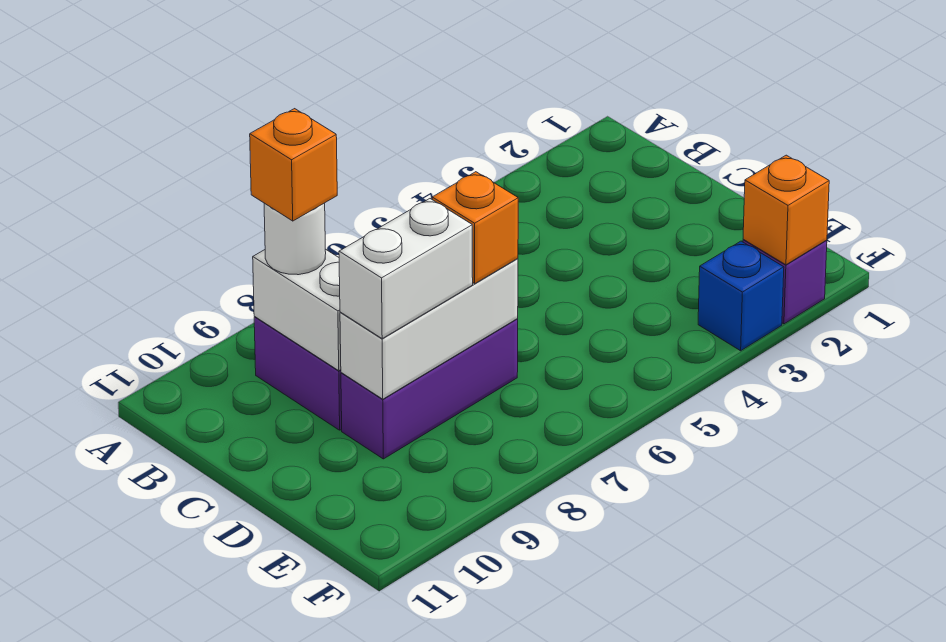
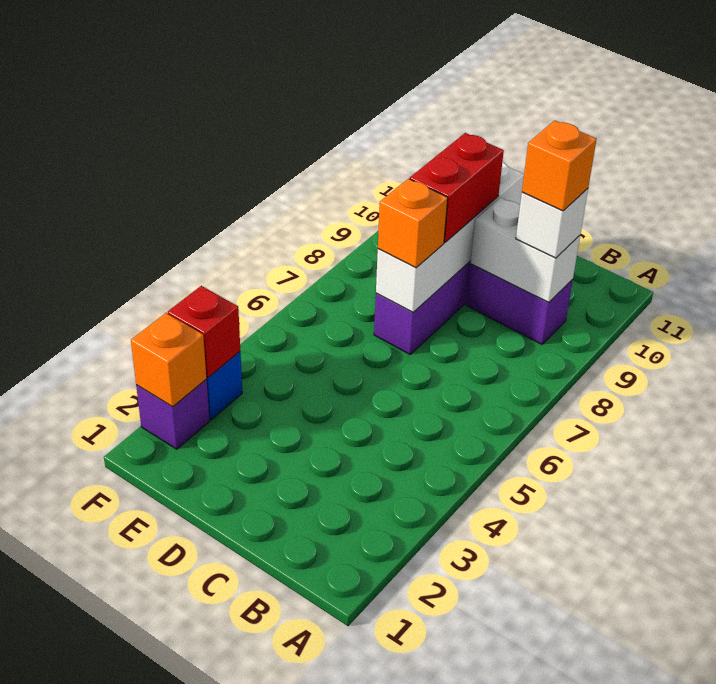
white 1x1 round brick [264,203,326,275] -> white 1x1 brick [516,189,588,258]
white 1x3 brick [340,258,518,399] -> white 1x4 brick [376,162,524,312]
white 1x2 brick [339,199,473,338] -> red 1x2 brick [410,133,504,242]
none -> red 1x1 brick [168,286,240,377]

